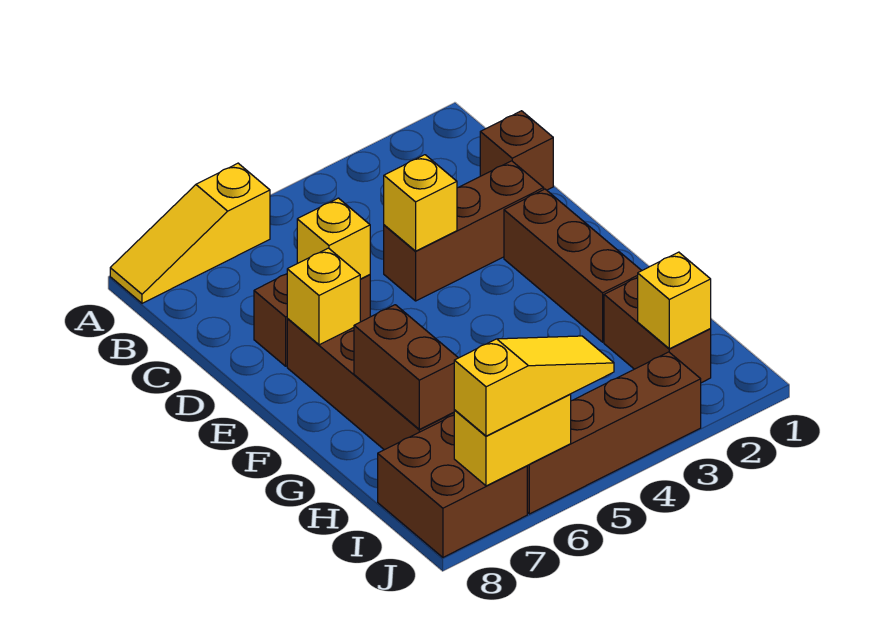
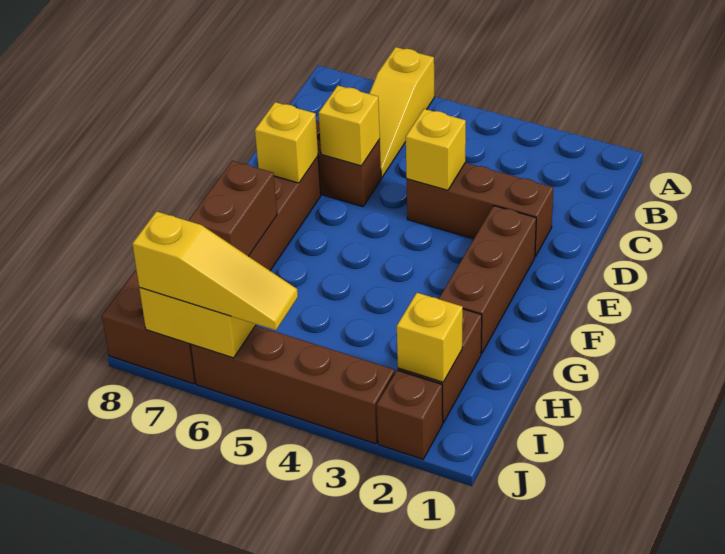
yellow 1x3 slope [110,163,270,303] -> yellow 1x3 slope turned to [369,47,434,178]
brown 1x1 brick [480,111,553,190] -> brown 1x1 brick moved to [377,370,443,459]

